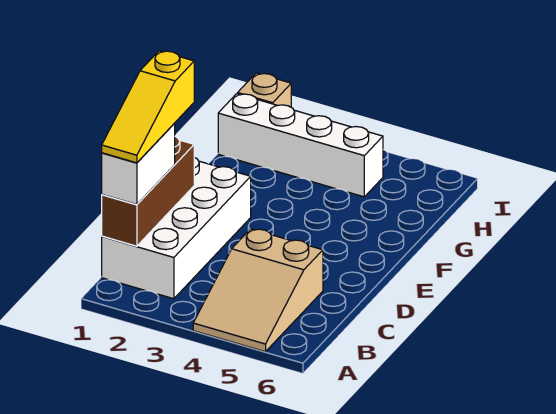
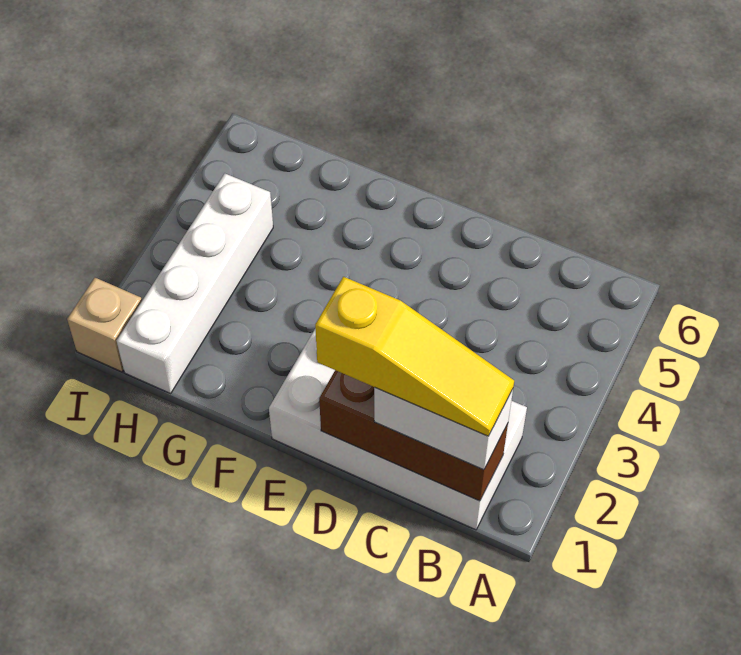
tan 2x3 slope [193,229,323,352] -> none

